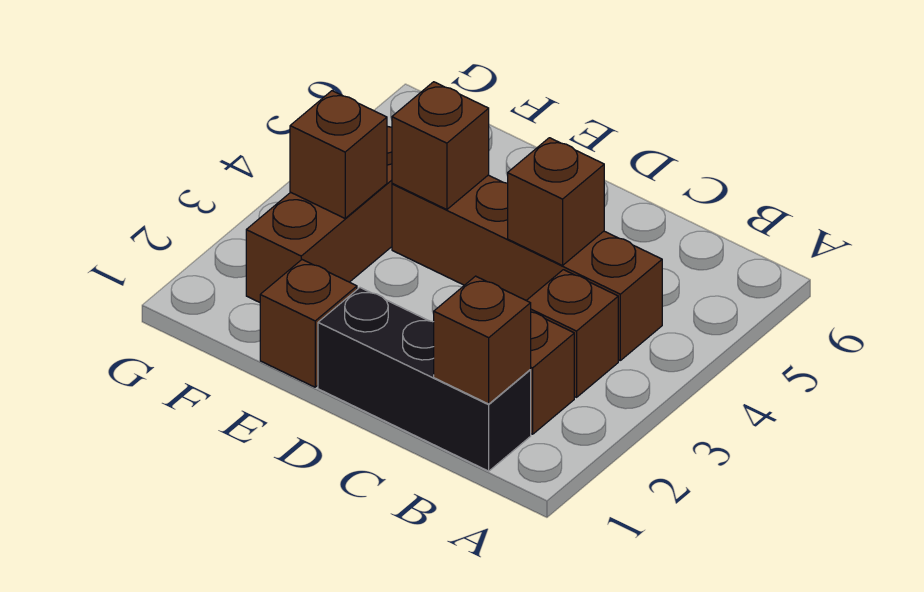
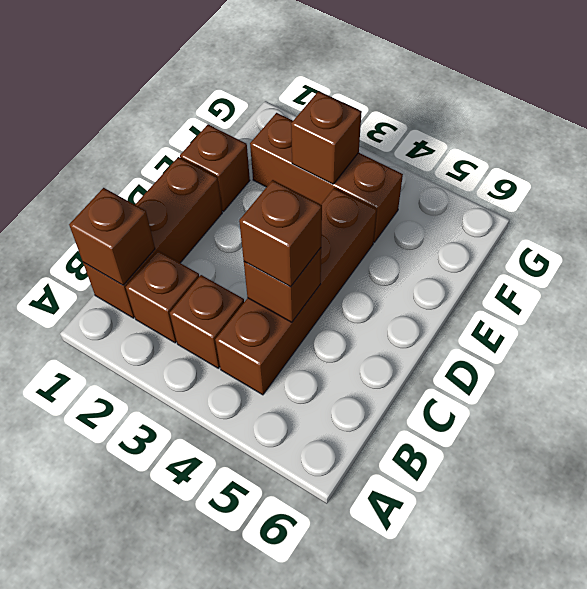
black 1x3 brick [318,288,531,471] -> brown 1x3 brick [83,157,222,318]
brown 1x1 brick [392,82,489,210] -> brown 1x1 brick moved to [239,180,322,287]

